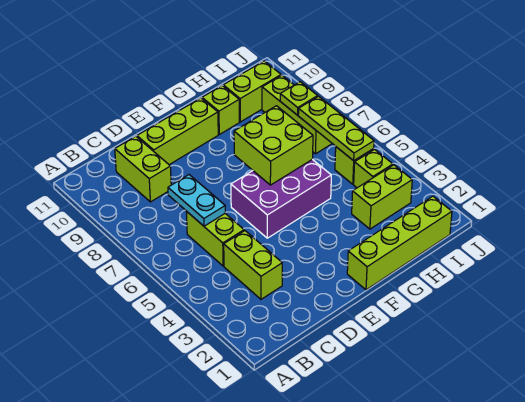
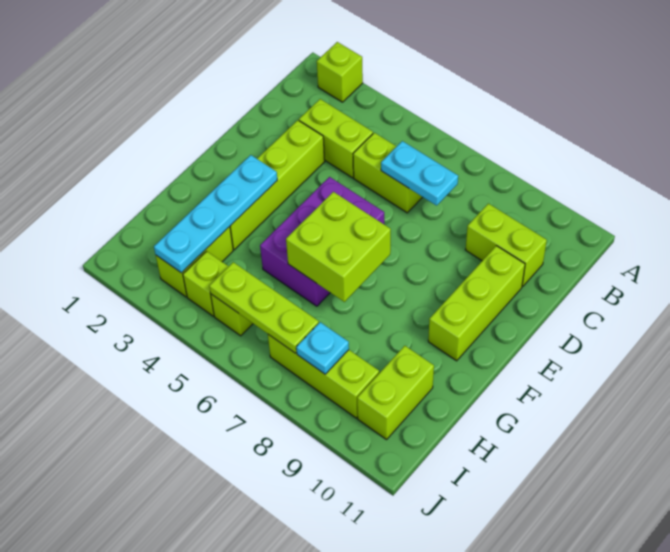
lime 1x4 brick [347,196,452,290] -> lime 1x4 brick moved to [230,120,325,250]
none -> cyan 1x4 plate [154,155,277,273]
lime 1x1 brick [202,86,239,134] -> lime 1x1 brick moved to [317,42,363,102]
lime 1x1 plate [280,82,318,115] -> cyan 1x1 plate [296,322,349,374]

